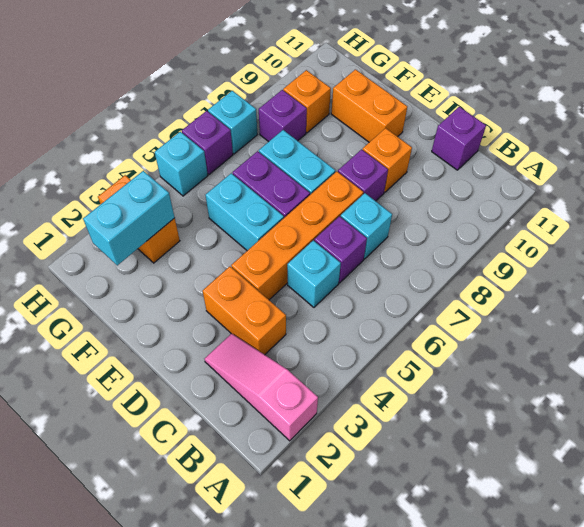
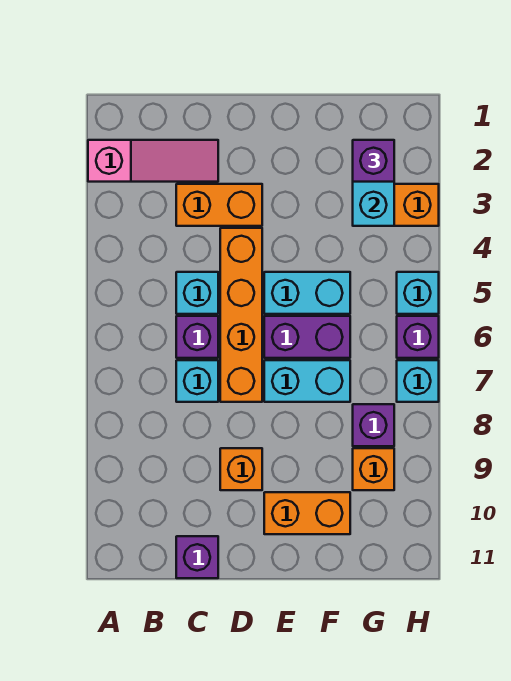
purple 1x1 brick [338,149,388,201] -> purple 1x1 brick moved to [353,140,394,182]

